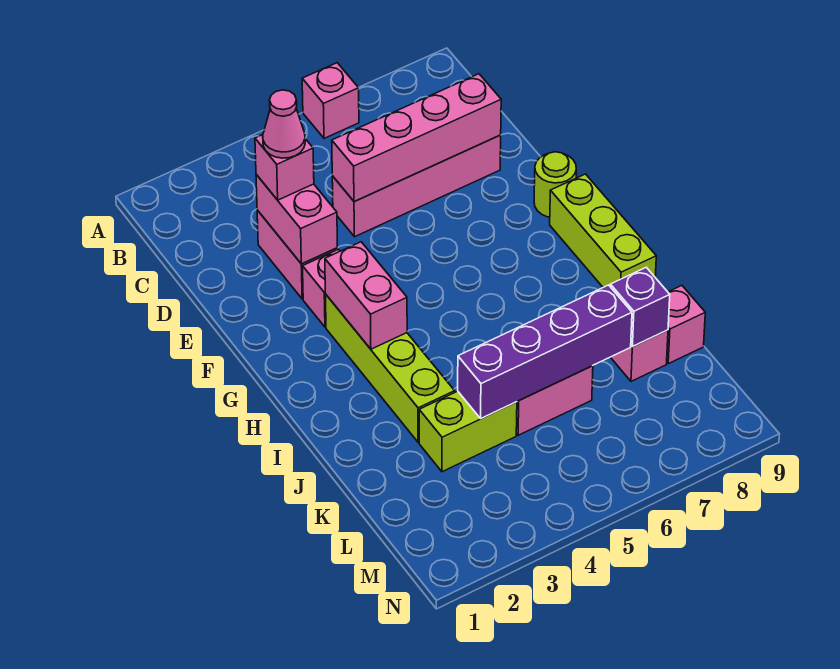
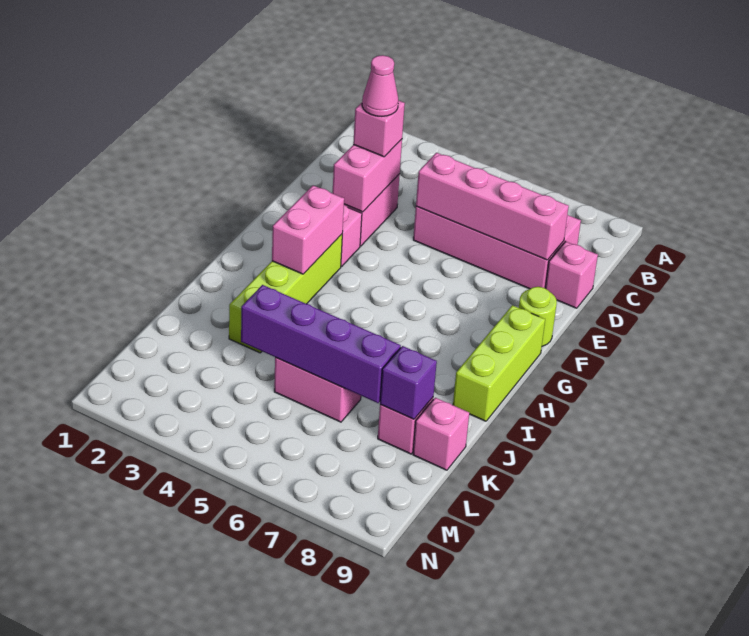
pink 1x1 brick [302,63,359,138] -> pink 1x1 brick moved to [545,241,598,308]
pink 1x4 brick [332,135,501,237] -> pink 2x4 brick [413,206,581,289]
lime 1x2 brick [419,391,517,472] -> none

